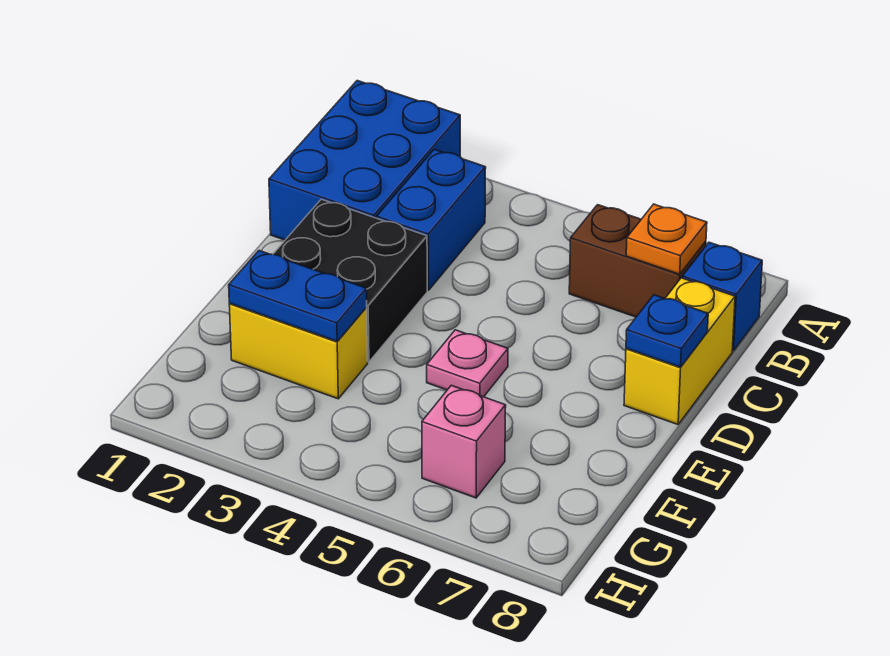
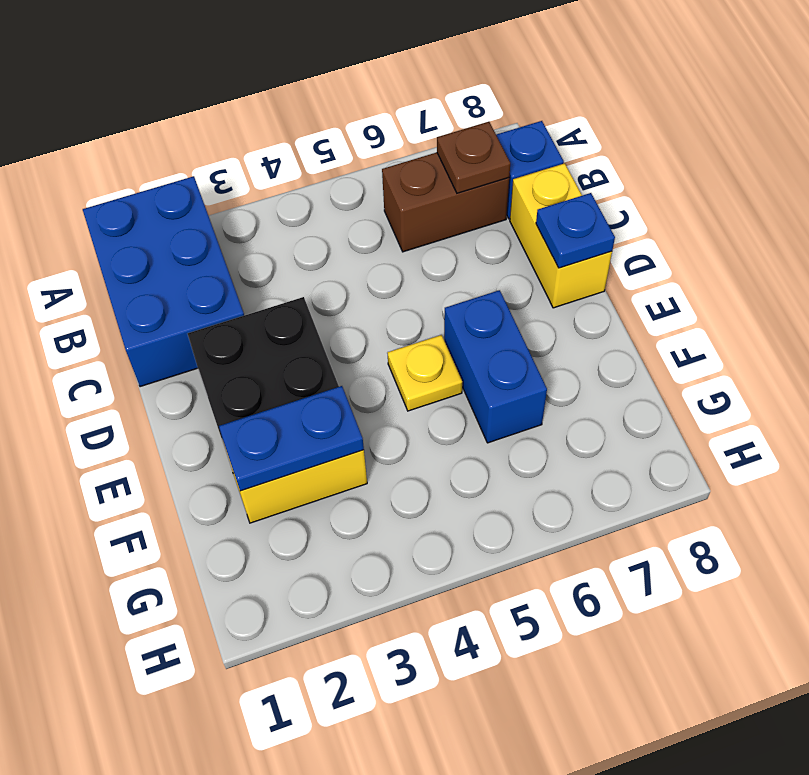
blue 1x2 brick [377,149,486,290] -> blue 1x2 brick moved to [444,290,547,443]
orange 1x1 plate [626,204,707,274] -> brown 1x1 plate [437,122,510,193]
pink 1x1 plate [427,330,508,397] -> yellow 1x1 plate [387,335,462,411]
pink 1x1 brick [422,385,506,498] -> none

